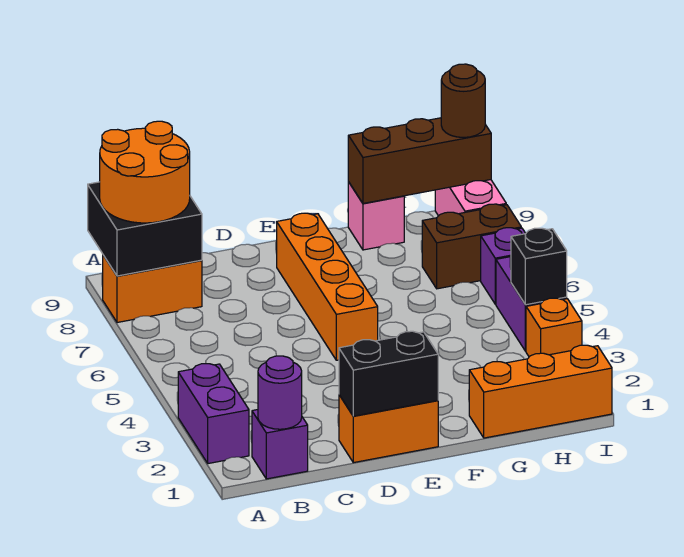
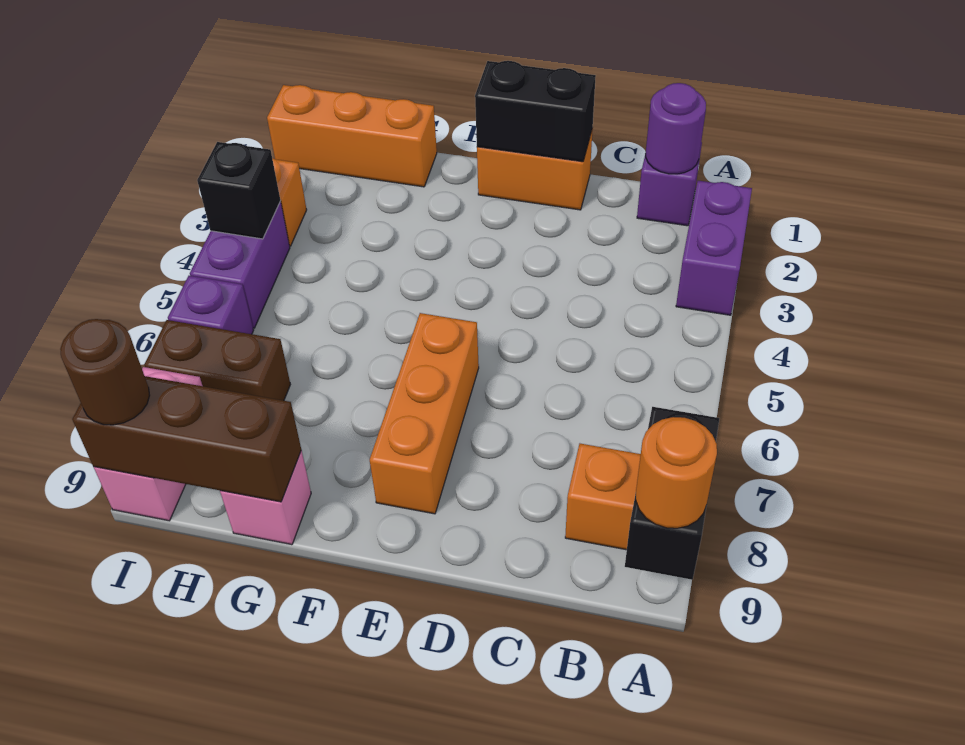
black 2x2 brick [88,182,202,276] -> black 1x2 brick [625,407,719,580]
orange 2x2 round brick [100,121,190,223] -> orange 1x1 round brick [636,417,717,528]
orange 1x4 brick [277,213,378,360] -> orange 1x3 brick [370,313,479,514]

